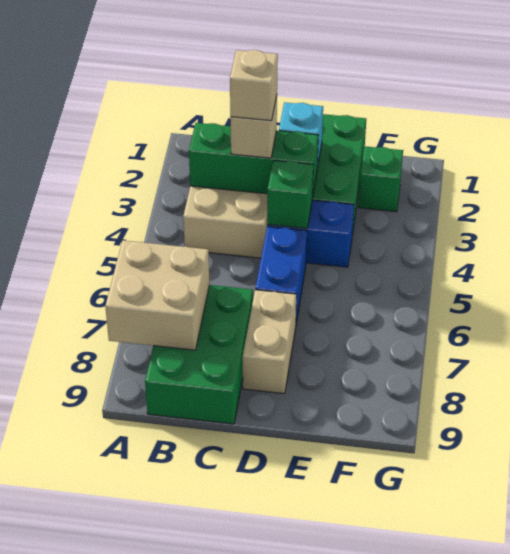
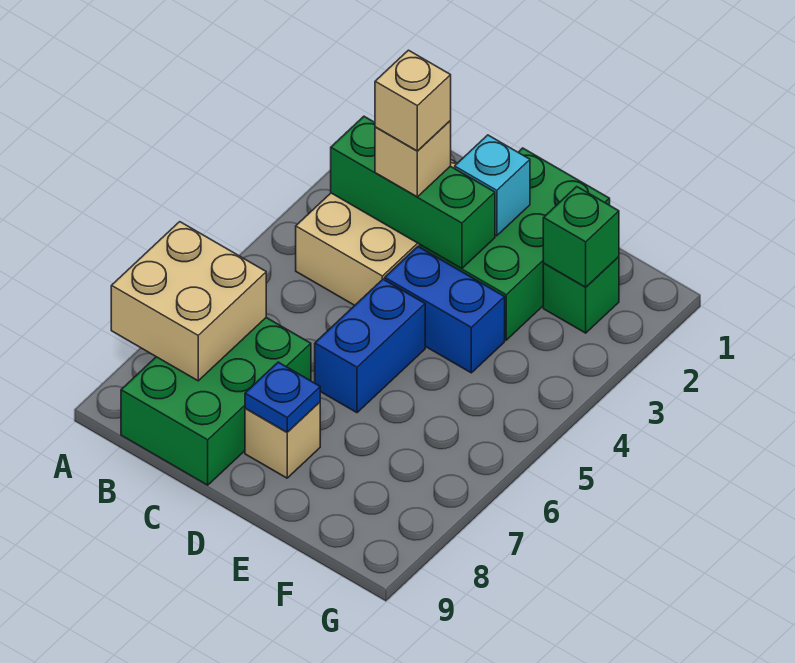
green 1x1 brick [267,160,313,229] -> green 1x1 brick moved to [543,187,619,287]
tan 1x2 brick [243,290,297,394] -> tan 1x1 brick [245,402,320,478]
none -> blue 1x1 plate [245,362,320,432]

